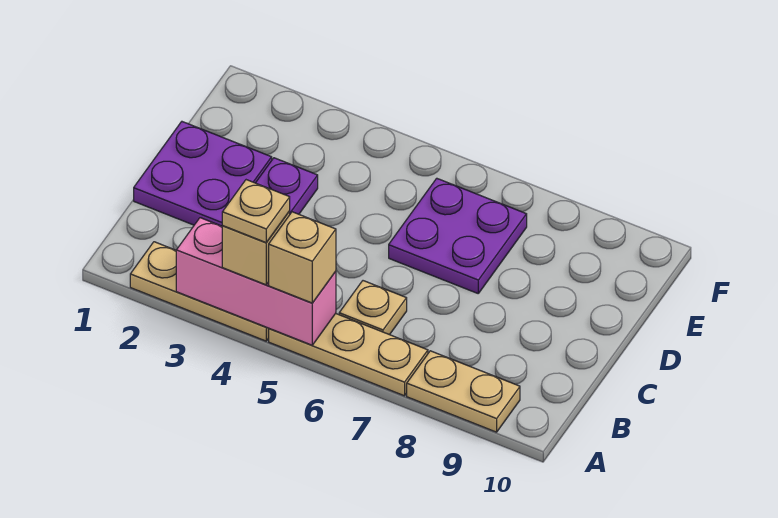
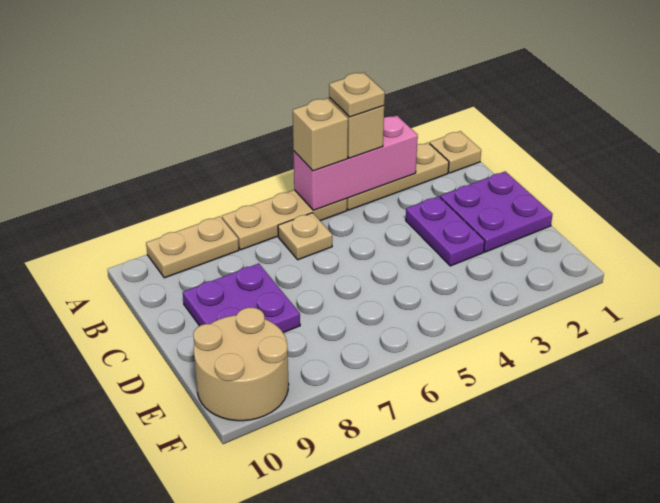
none -> tan 1x1 plate [430,131,481,173]
purple 2x2 plate [389,178,527,293] -> purple 2x2 plate moved to [183,263,300,333]
none -> tan 2x2 round brick [193,308,289,421]

